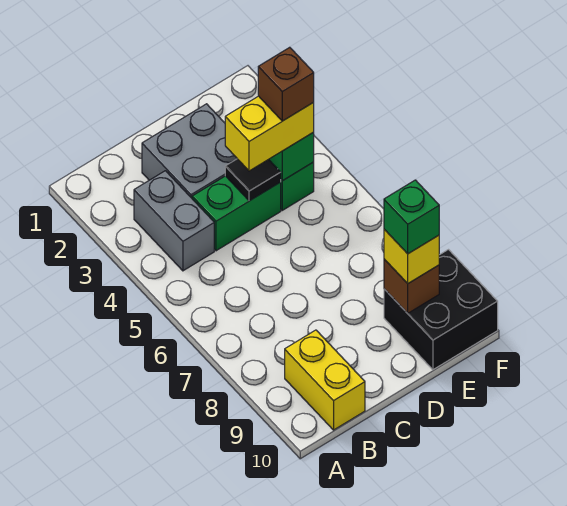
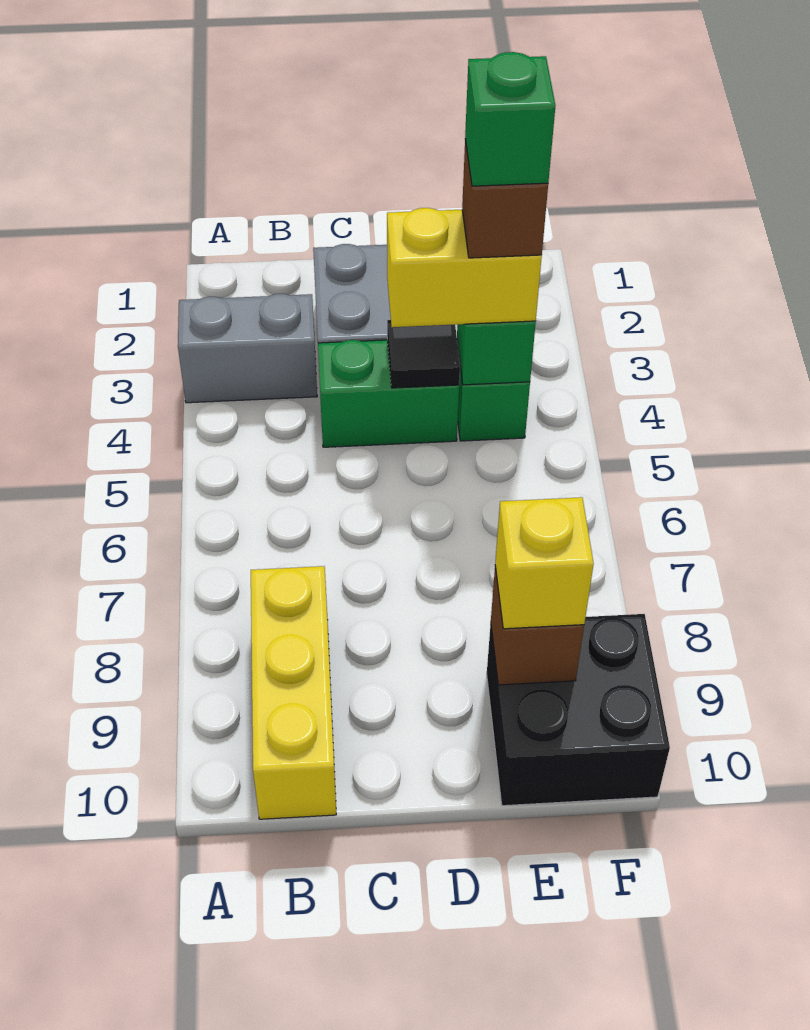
grey 1x2 brick [134,171,214,271] -> grey 1x2 brick turned to [178,294,317,403]
yellow 1x2 brick [285,330,365,430] -> yellow 1x3 brick [251,566,336,819]
green 1x1 brick [384,180,439,254] -> green 1x1 brick moved to [465,52,555,186]

